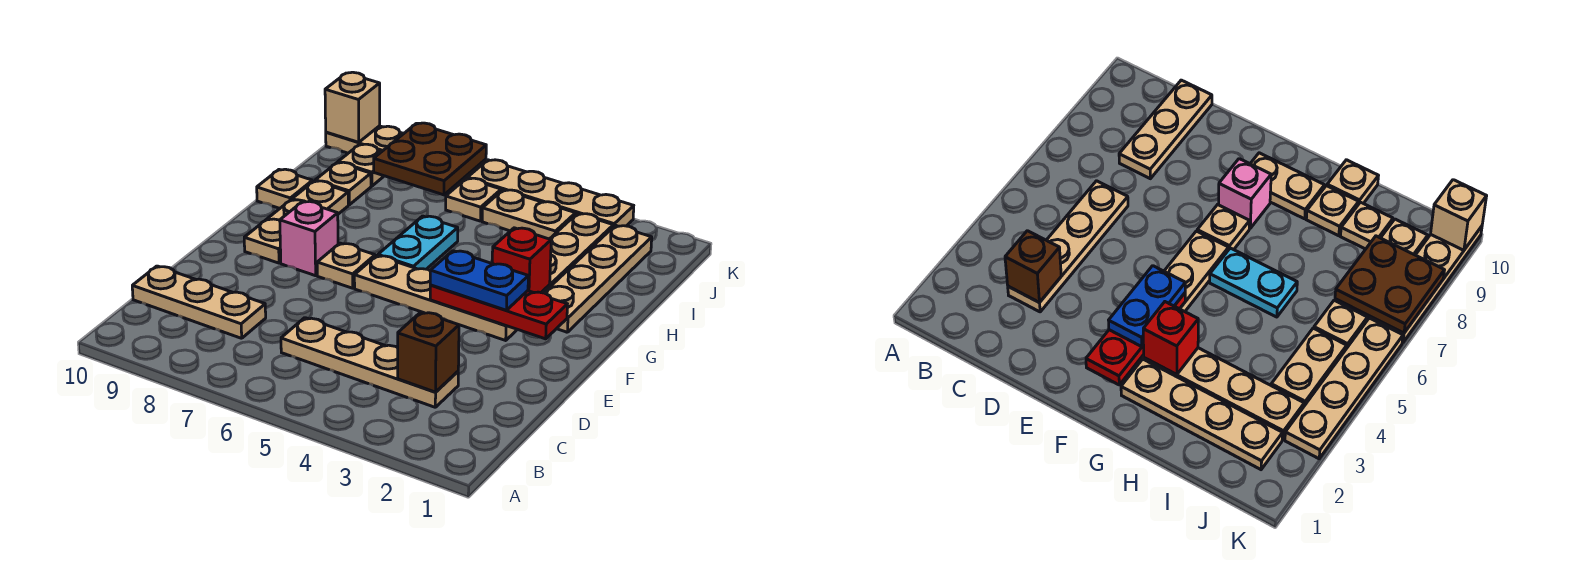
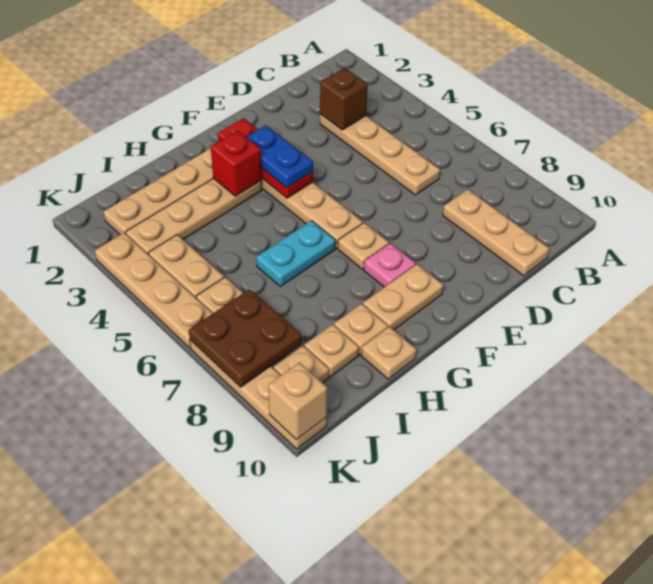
pink 1x1 brick [280,201,338,276] -> pink 1x1 plate [364,243,416,287]

